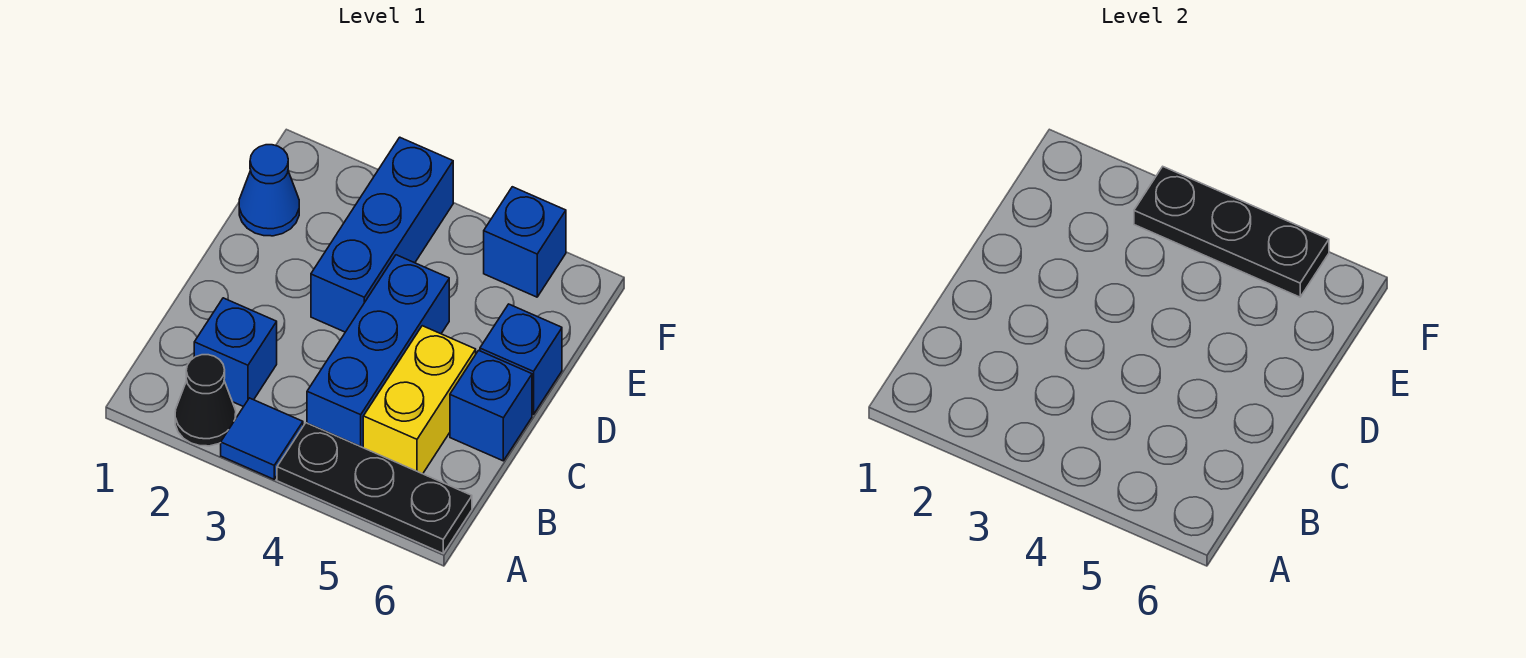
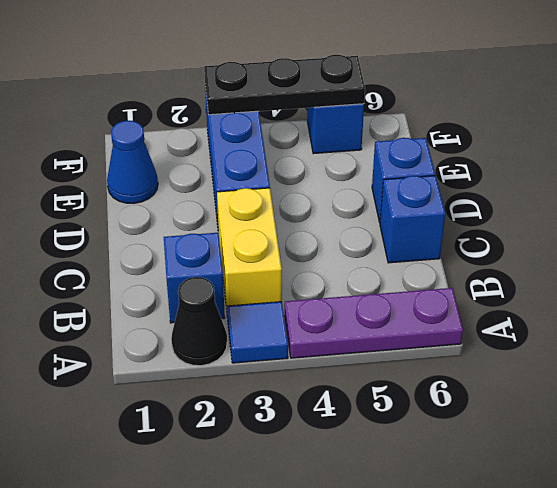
black 1x3 plate [277,423,472,553] -> purple 1x3 plate [285,288,463,358]
blue 1x3 brick [307,255,449,448] -> none
yellow 1x2 brick [363,326,476,474] -> yellow 1x2 brick moved to [217,188,282,318]

